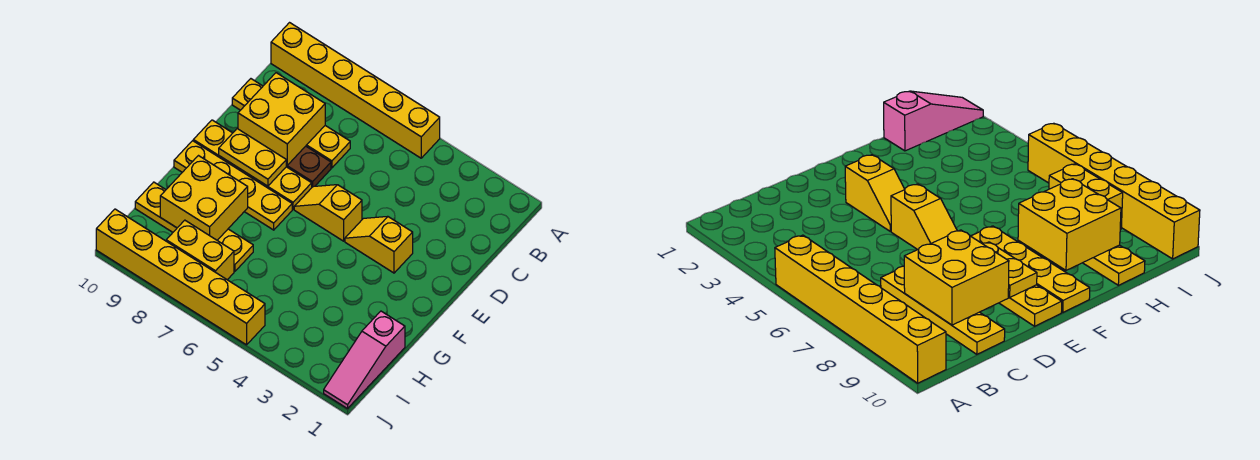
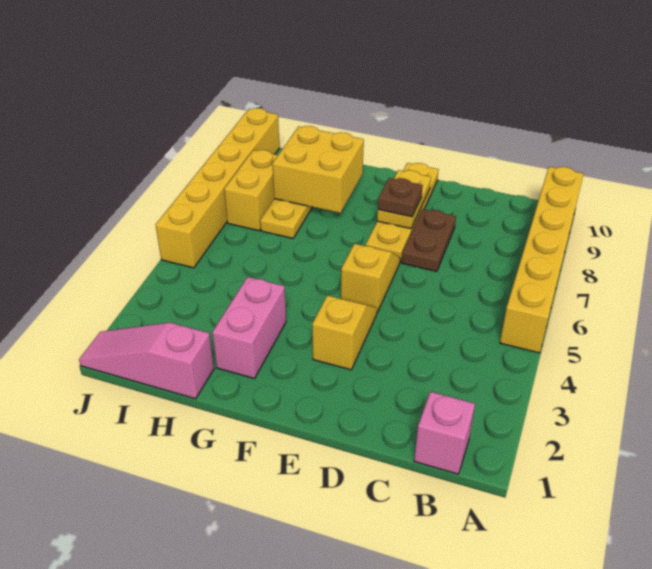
none -> pink 1x1 brick [414,392,475,474]
yellow 1x4 plate [232,79,350,168] -> none
yellow 2x2 brick [238,73,325,165] -> none
none -> brown 1x1 plate [378,178,423,217]
yellow 1x4 plate [174,141,292,230] -> none
none -> pink 1x2 brick [212,277,286,378]

